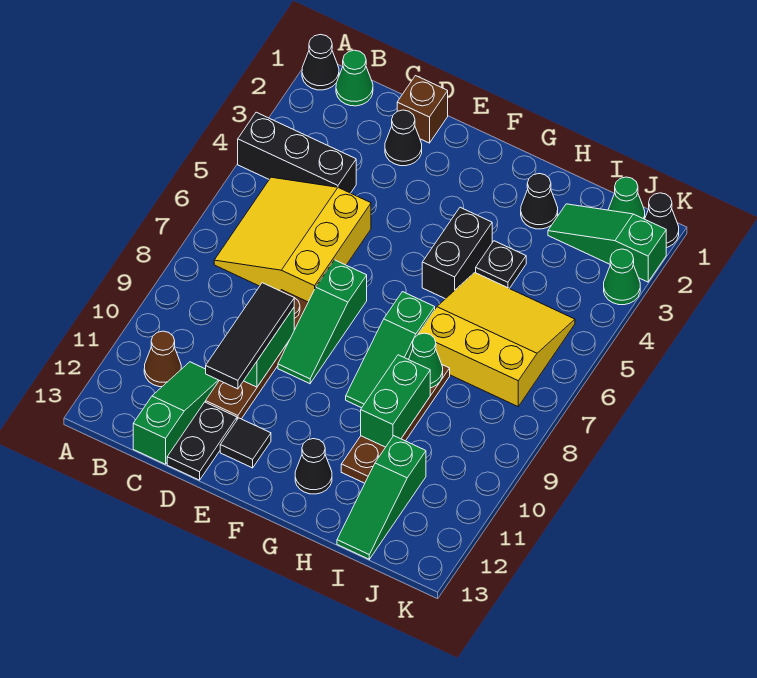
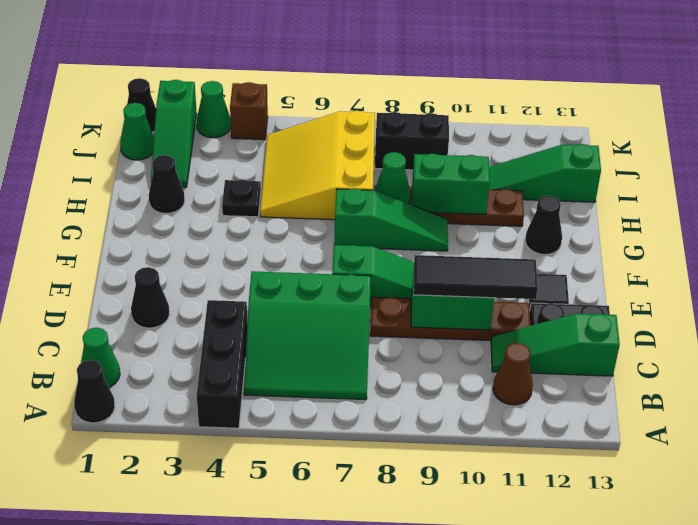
yellow 3x3 slope [214,177,371,302] -> green 3x3 slope [244,271,371,400]
brown 1x1 brick [397,76,448,143] -> brown 1x1 brick moved to [230,82,268,140]
black 1x2 brick [422,207,492,299] -> black 1x2 brick moved to [375,112,449,170]
green 1x3 slope [337,436,426,559] -> green 1x3 slope turned to [489,144,601,202]

